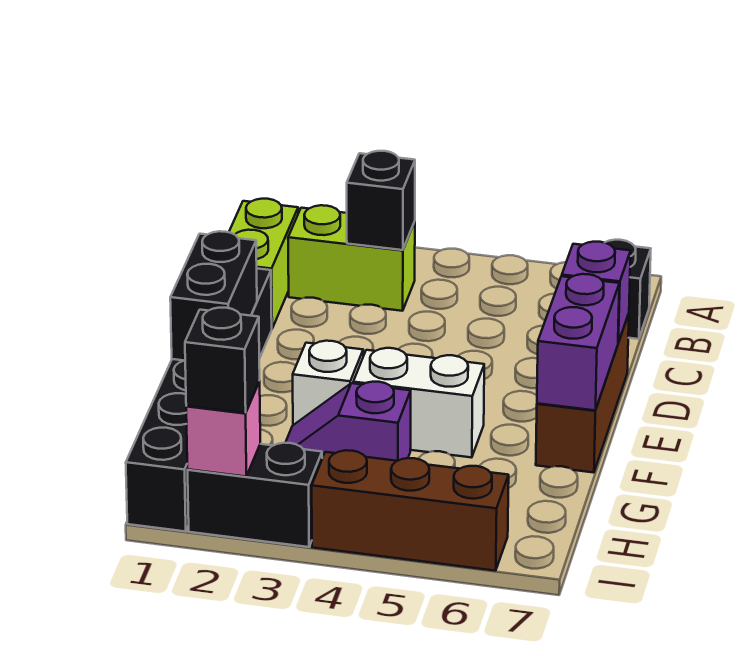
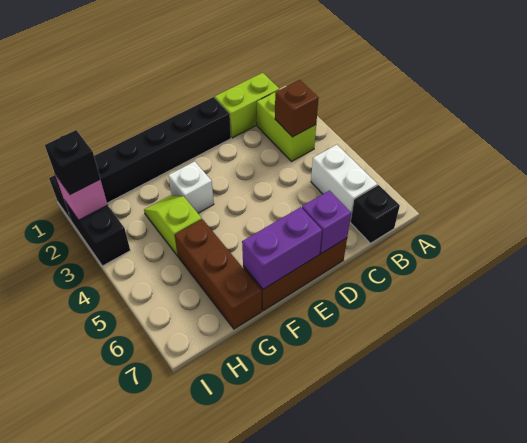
black 1x1 brick [347,151,415,250] -> brown 1x1 brick [275,80,319,137]
black 1x2 brick [170,231,257,361] -> none
white 1x2 brick [353,348,484,458] -> white 1x2 brick moved to [311,145,378,221]
purple 1x2 slope [286,382,411,461] -> lime 1x2 slope [144,195,202,256]
brown 1x3 brick [312,450,509,571] -> brown 1x3 brick moved to [175,219,262,329]

